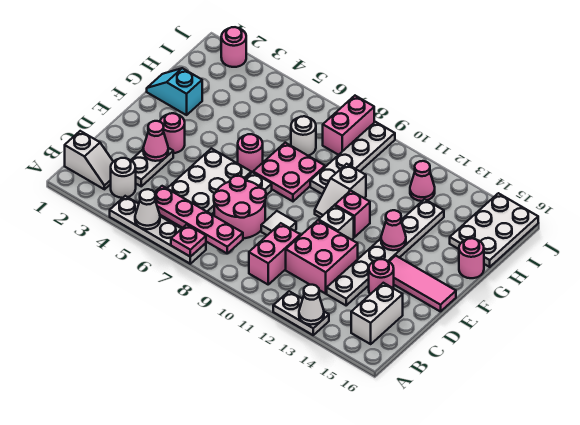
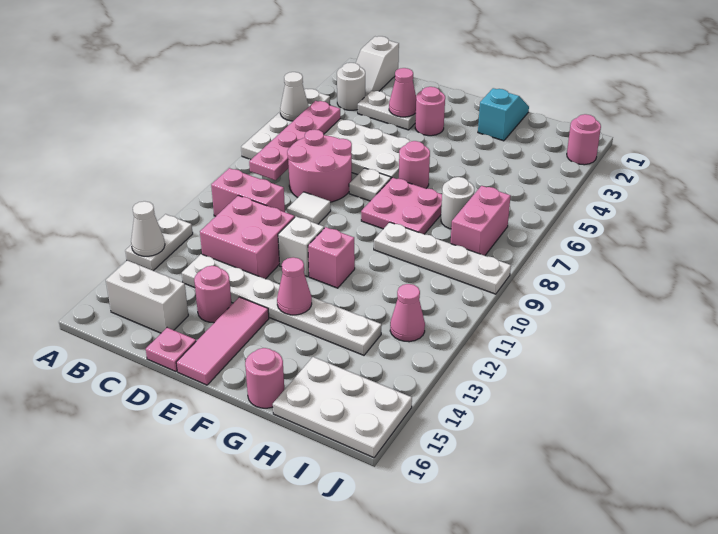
pink 1x1 plate [171,224,206,257] -> pink 1x1 plate moved to [146,328,196,372]
white 1x2 slope [315,164,366,218] -> none
pink 1x2 brick [323,96,374,155] -> pink 1x2 brick turned to [451,186,511,256]

